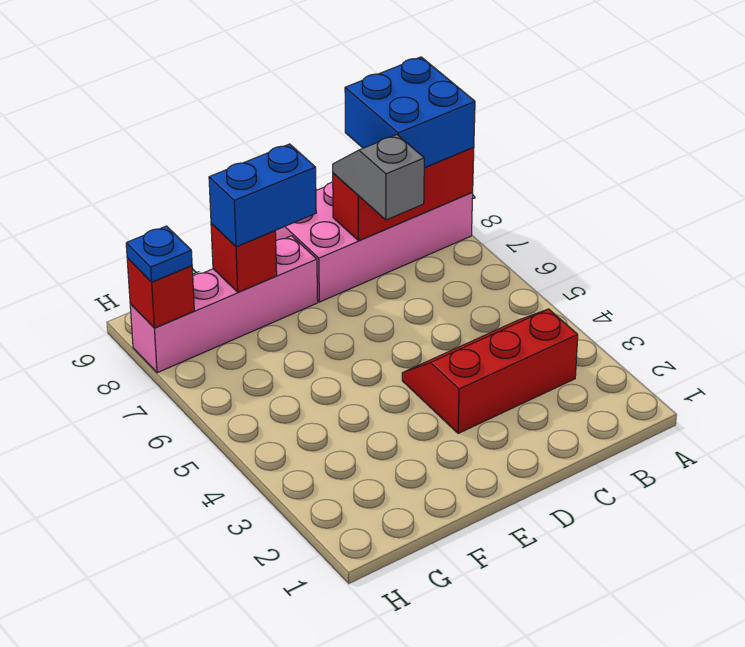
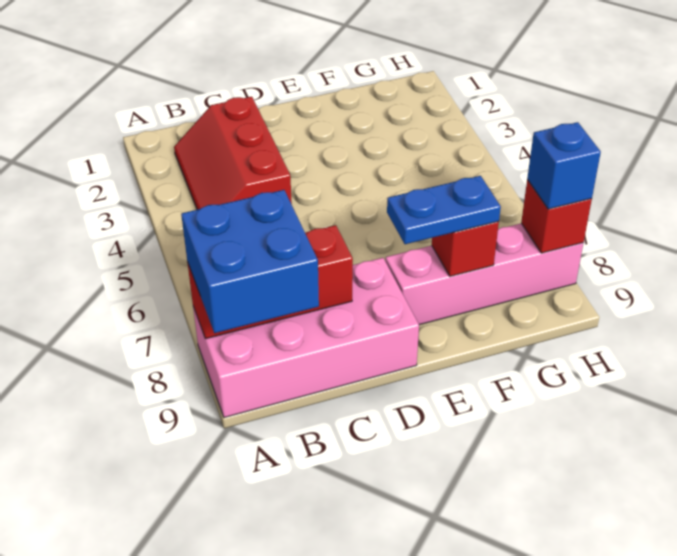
red 2x3 slope [402,309,578,433] -> red 2x3 slope turned to [174,97,292,210]
grey 1x2 slope [333,135,424,220] -> none
blue 1x2 brick [209,144,316,247] -> blue 1x2 plate [387,176,501,244]
blue 1x1 plate [126,226,192,282] -> blue 1x1 brick [527,122,601,209]

